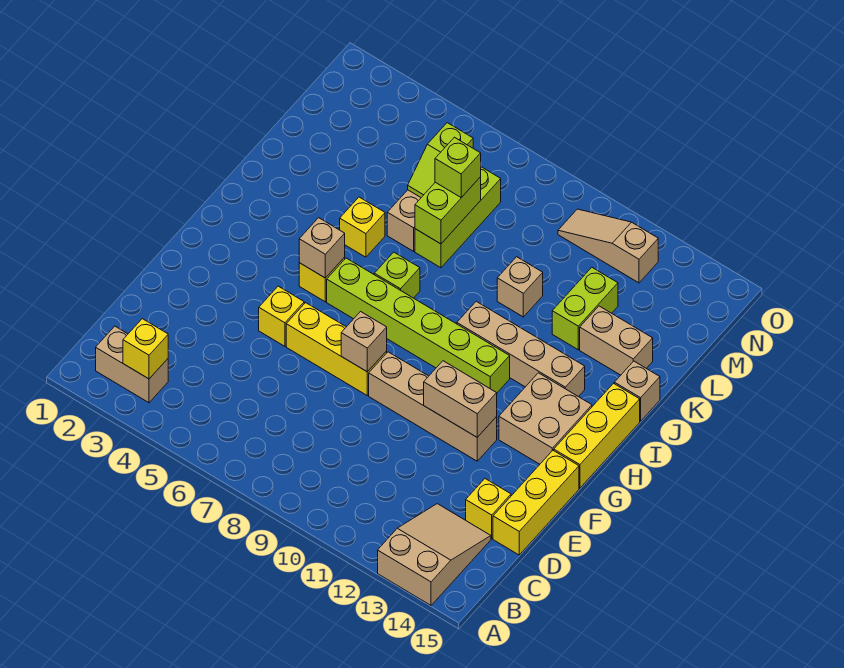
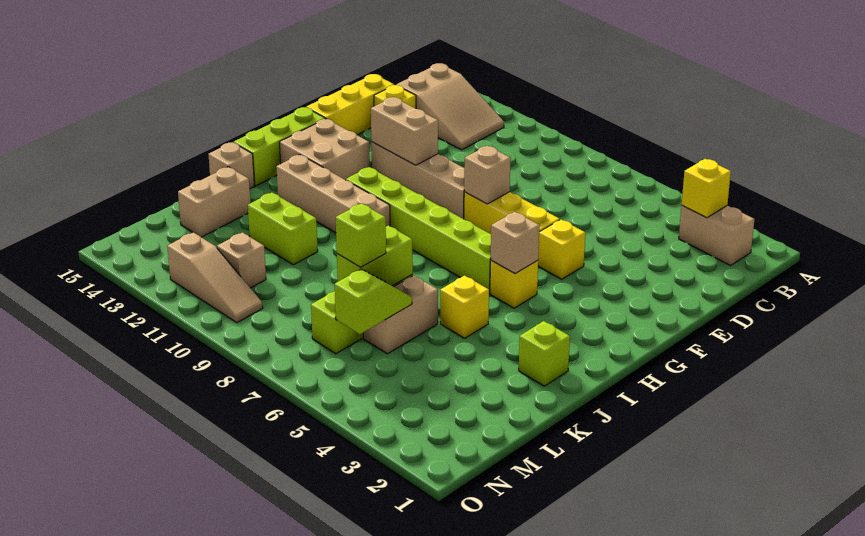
tan 2x3 slope [378,504,491,605] -> tan 2x3 slope turned to [397,63,504,150]
yellow 1x3 brick [554,383,640,488] -> lime 1x3 brick [234,107,325,186]
lime 1x1 brick [374,252,420,298] -> lime 1x1 brick moved to [519,321,570,386]
tan 1x1 brick [497,257,543,317] -> tan 1x1 brick moved to [217,233,266,288]
lime 1x2 brick [552,267,618,350] -> lime 1x2 brick turned to [248,193,318,265]
tan 1x2 brick [580,306,653,375] -> tan 1x2 brick turned to [178,167,250,237]

